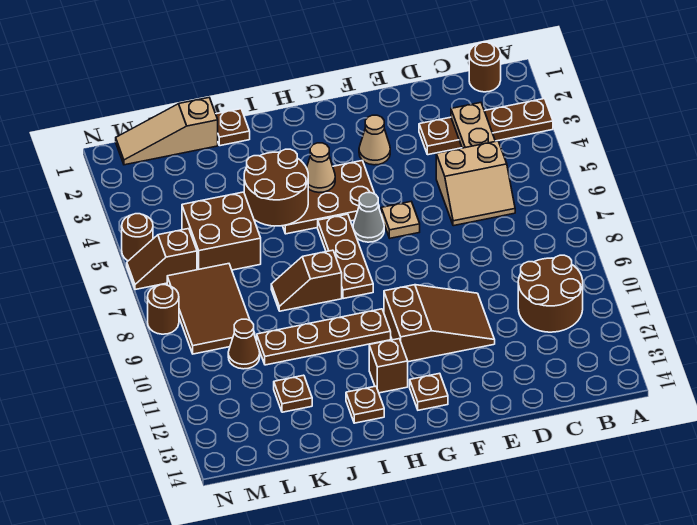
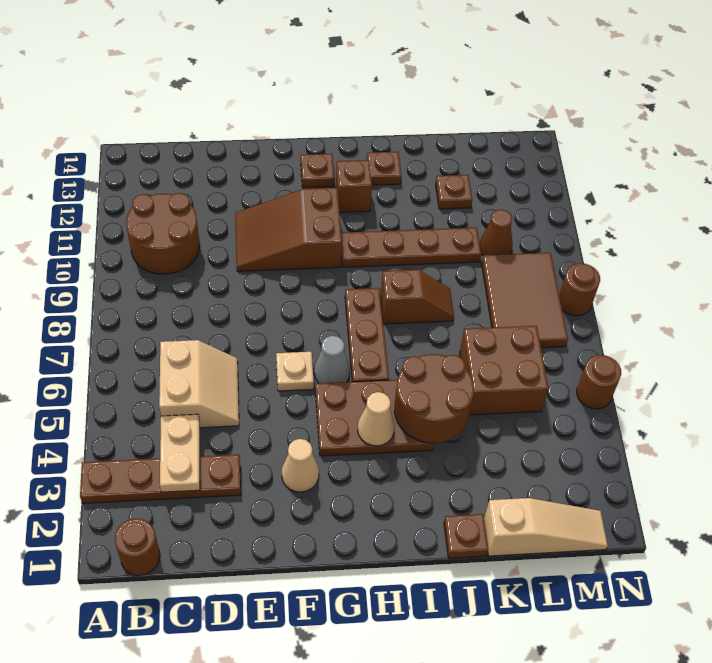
tan 2x2 slope [436,141,515,226] -> tan 2x2 slope turned to [159,340,239,428]
brown 1x2 slope [127,229,197,290] -> none

